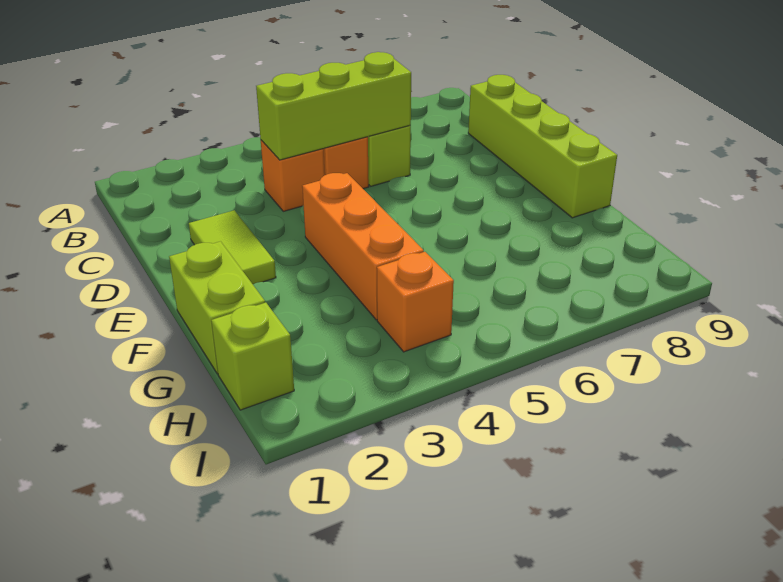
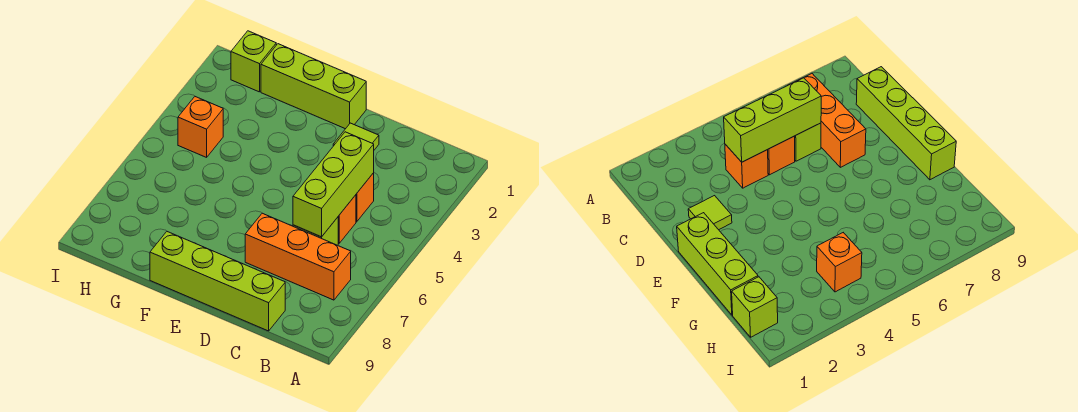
lime 1x2 tile [189,210,276,284] -> lime 1x1 tile [333,123,379,150]
orange 1x3 brick [302,173,424,320] -> orange 1x3 brick moved to [245,213,351,300]
lime 1x2 brick [169,241,265,374] -> lime 1x3 brick [261,44,366,129]

